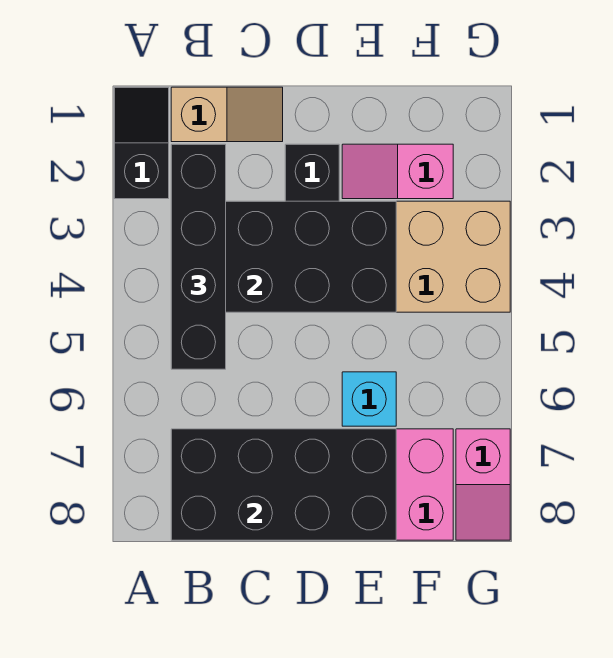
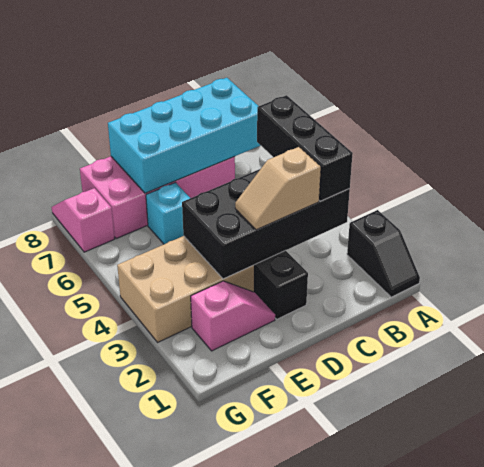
tan 1x2 slope [171,87,283,142] -> tan 1x2 slope moved to [235,147,321,230]
black 1x4 brick [171,144,226,369] -> black 1x3 brick [257,95,353,201]
black 2x4 brick [171,429,396,540] -> cyan 2x4 brick [108,78,261,193]

